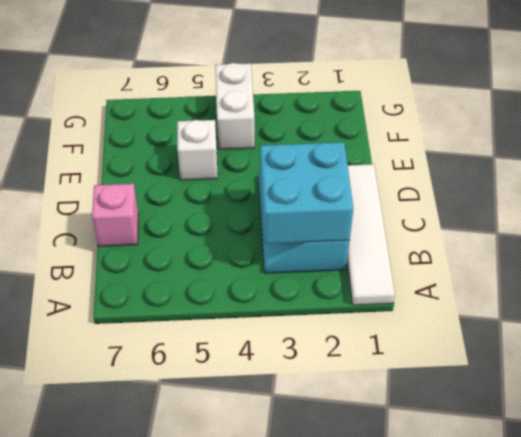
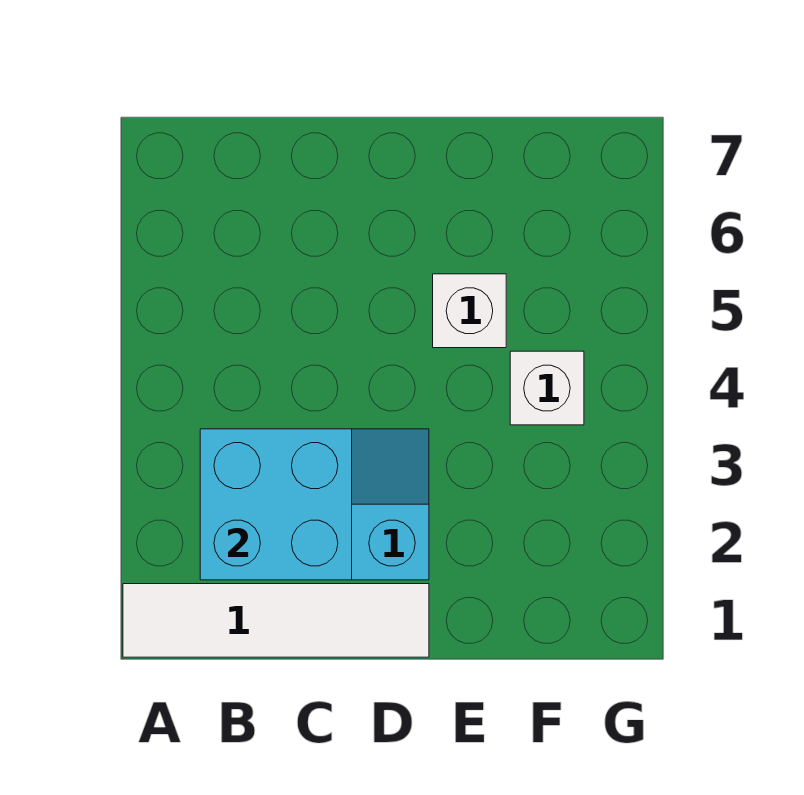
pink 1x1 brick [92,184,139,246] -> none
white 1x2 brick [215,63,255,149] -> white 1x1 brick [510,351,584,425]

